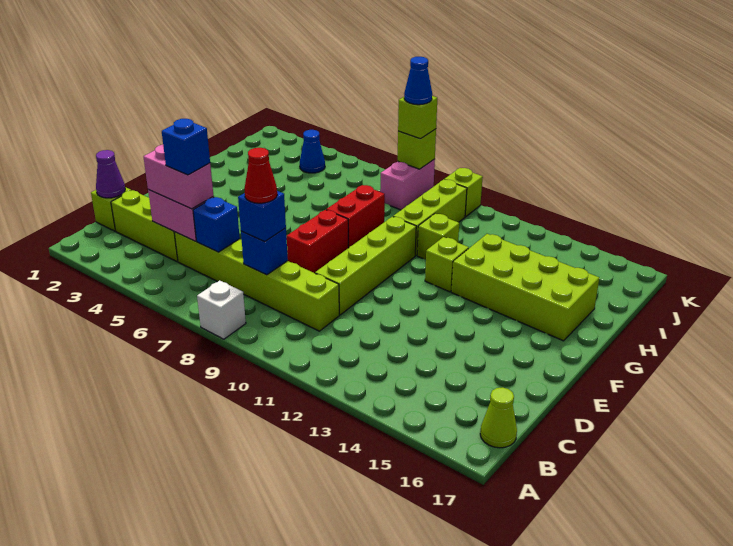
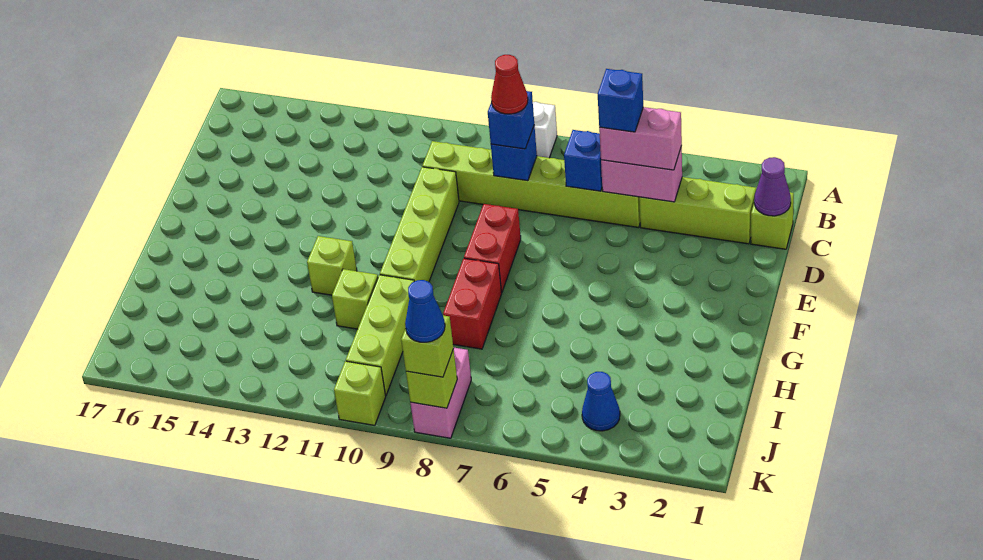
lime 1x1 cone [480,387,517,448] -> none
lime 2x4 brick [451,234,599,341] -> none

